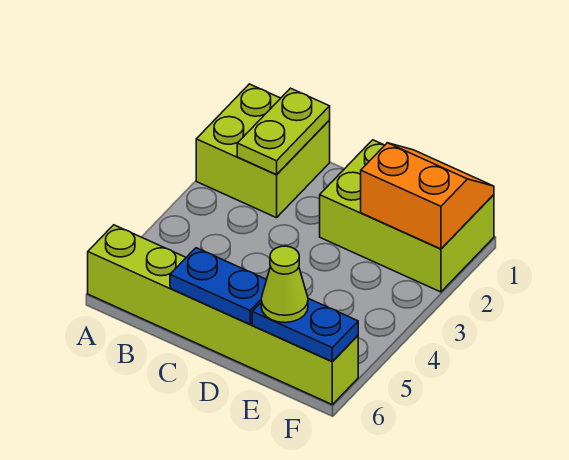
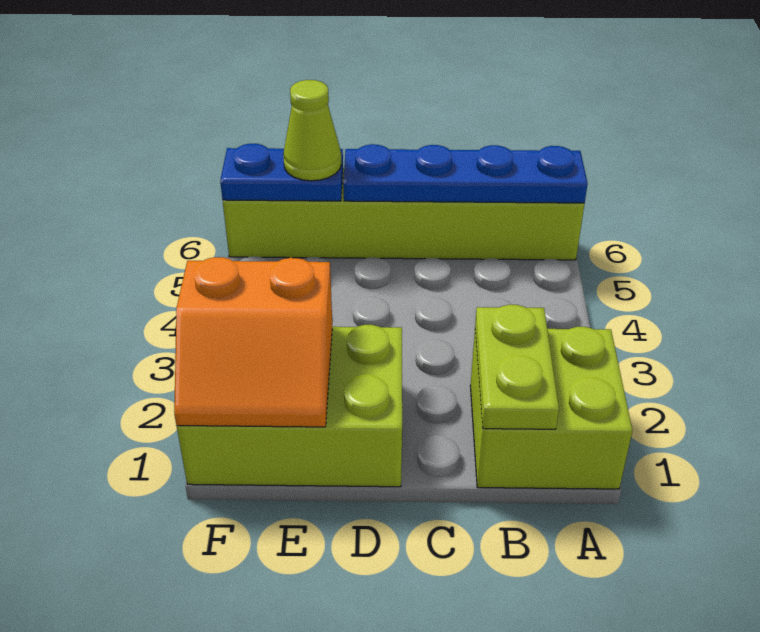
blue 1x2 plate [170,248,267,324] -> blue 1x4 plate [343,144,588,203]

